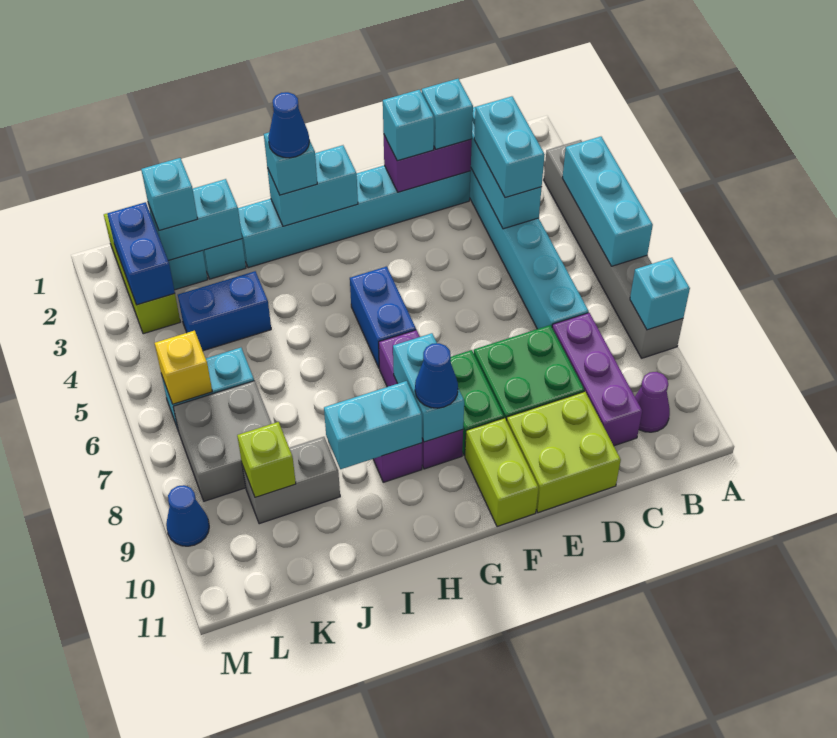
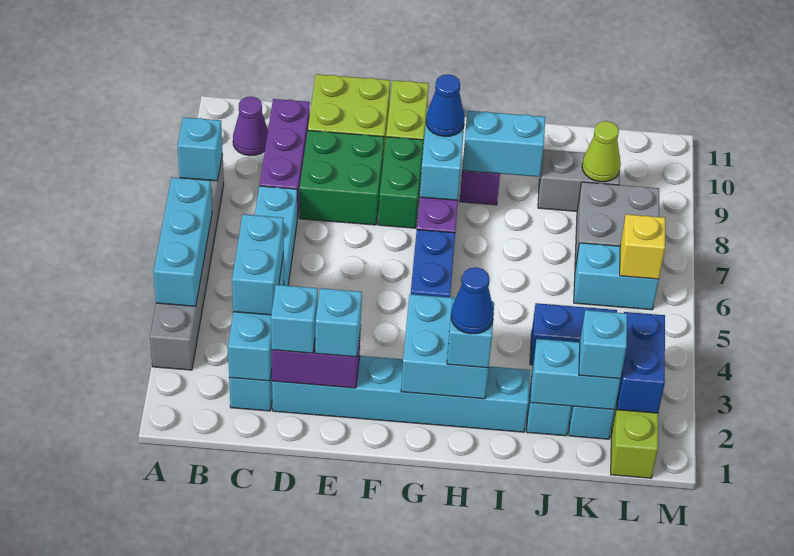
cyan 1x2 brick [267,145,358,226] -> cyan 2x2 brick [401,294,493,399]
lime 1x1 brick [237,422,296,497] -> lime 1x1 cone [582,121,621,182]
blue 1x1 cone [166,485,209,546] -> none

